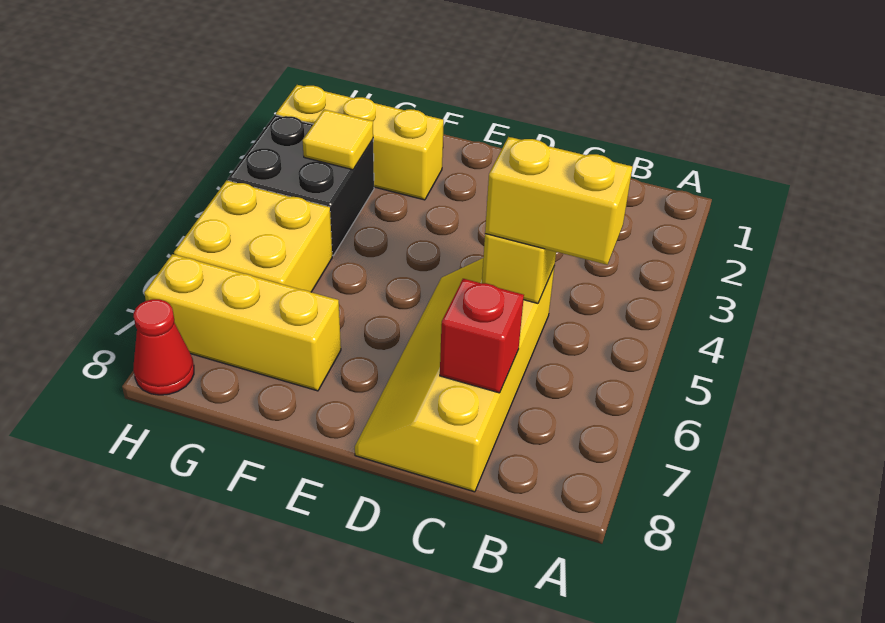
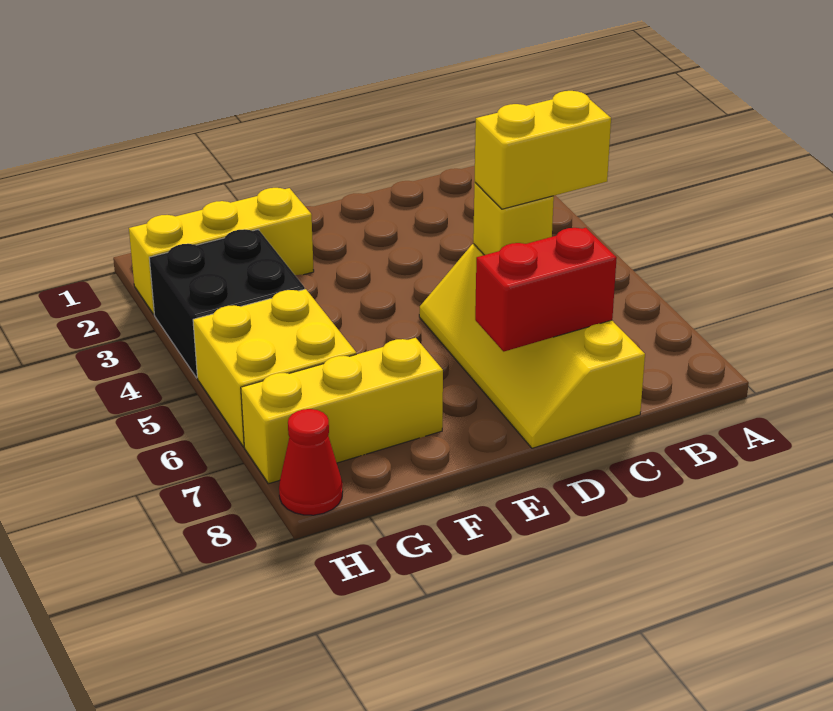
red 1x1 brick [440,279,524,393] -> red 1x2 brick [475,228,617,352]
yellow 1x1 tile [302,109,373,170] -> none

